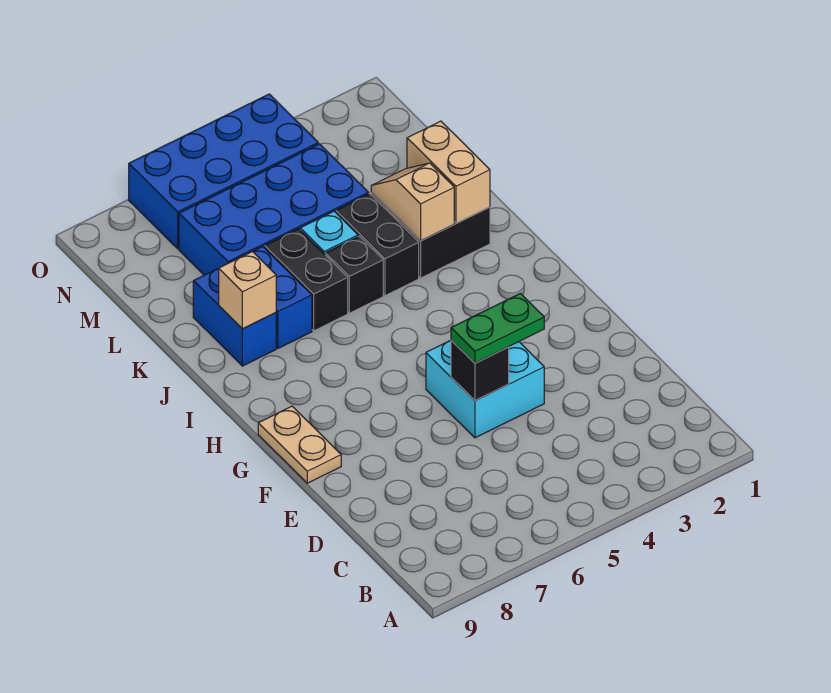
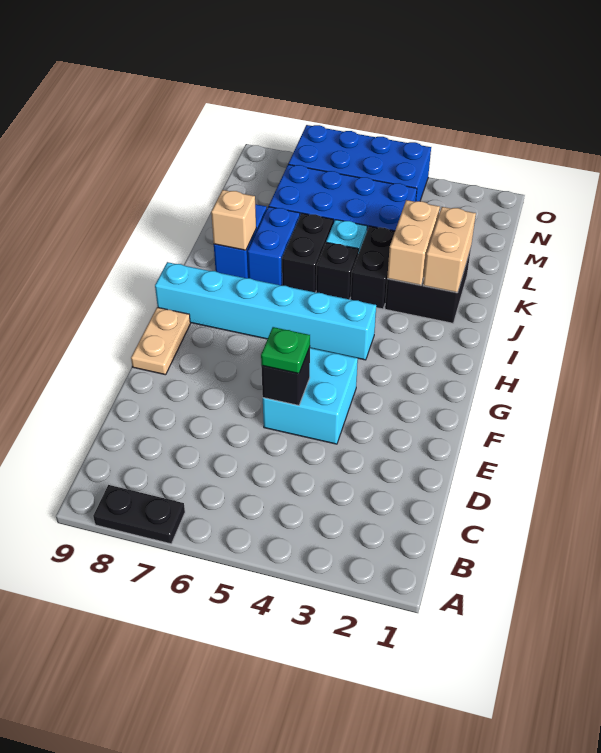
none -> black 1x2 plate [93,485,185,544]
green 1x2 plate [451,293,544,363] -> green 1x1 plate [261,327,310,374]
none -> cyan 1x6 brick [155,262,376,360]
tan 1x2 slope [371,163,454,241] -> tan 1x2 brick [387,200,440,285]

